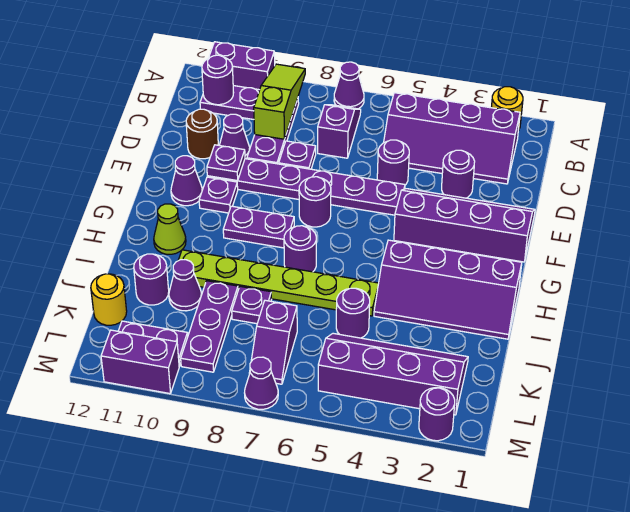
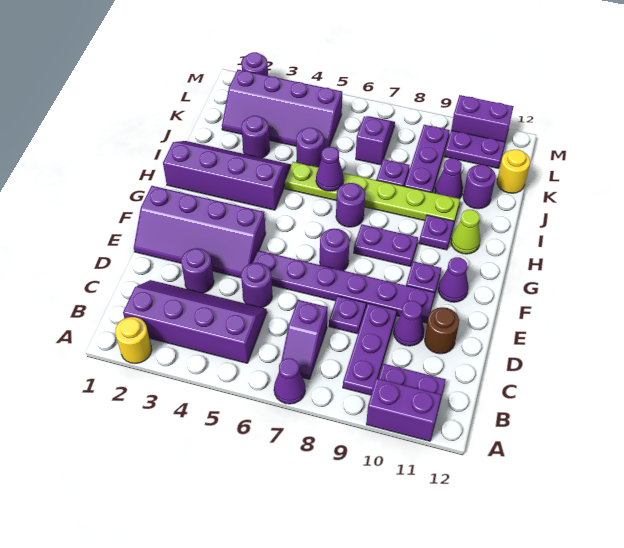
lime 1x3 slope [254,64,305,139] -> none
purple 1x1 round brick [202,55,234,105] -> purple 1x1 round brick moved to [241,116,270,158]
purple 1x1 plate [207,145,245,181] -> purple 1x1 plate moved to [419,215,454,250]
purple 1x1 cone [245,357,278,409] -> purple 1x1 cone moved to [316,147,344,191]

